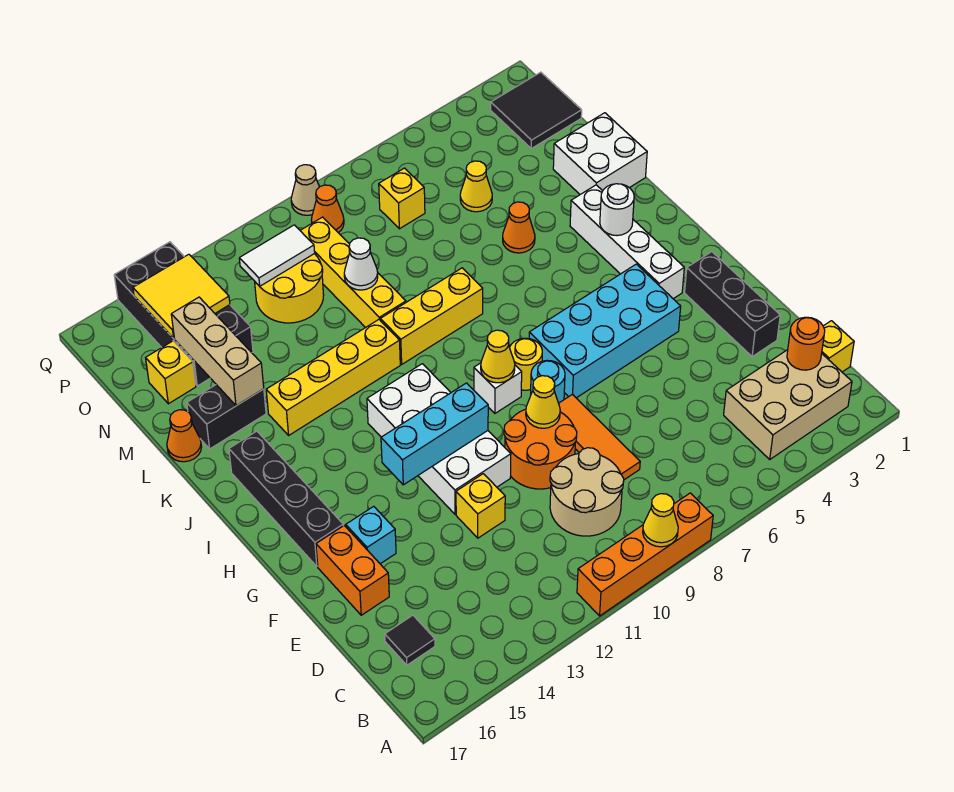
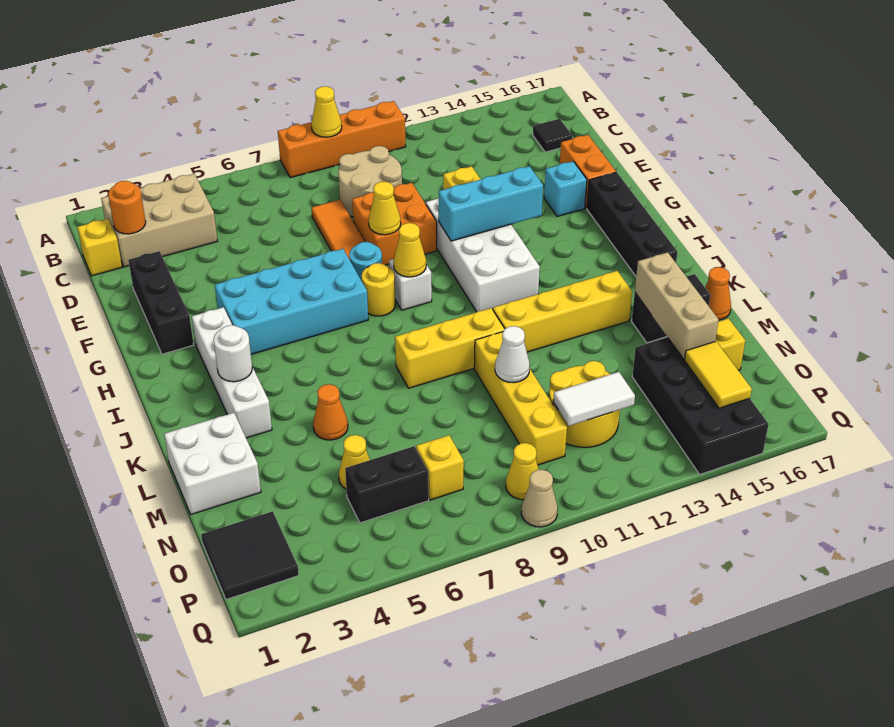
orange 2x2 round brick [504,409,577,489] -> orange 2x2 brick [352,183,437,265]
none -> black 1x2 brick [345,446,429,523]
yellow 2x2 tile [133,254,230,338] -> yellow 1x2 tile [685,341,752,408]
orange 1x1 cone [311,185,344,233] -> yellow 1x1 cone [506,443,539,500]

